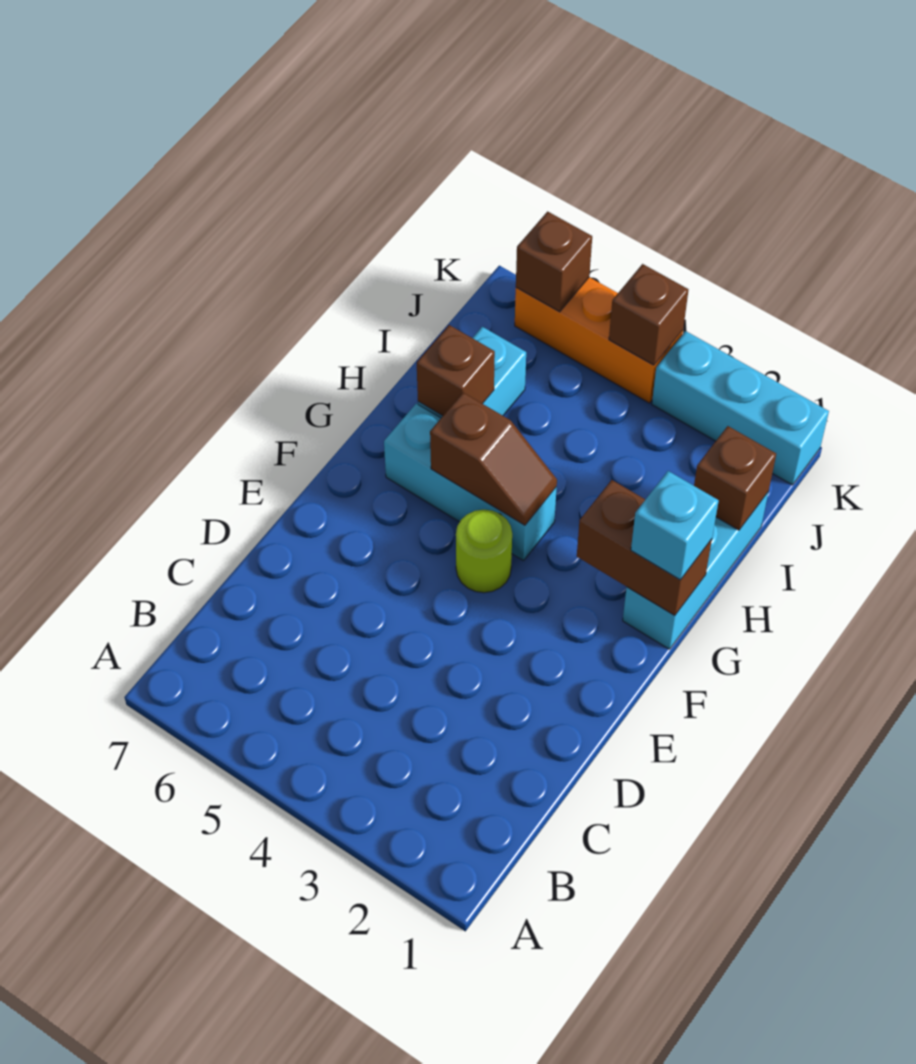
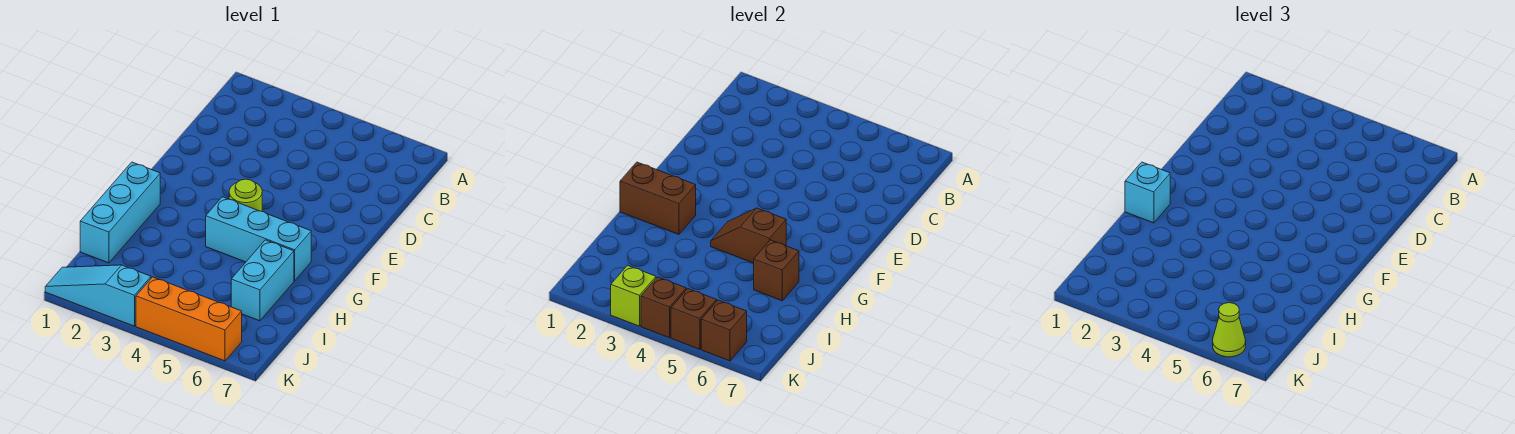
brown 1x1 brick [694,426,776,530] -> brown 1x1 brick moved to [671,289,717,349]
cyan 1x3 brick [652,331,829,485] -> cyan 1x3 slope [45,265,151,326]
none -> lime 1x1 brick [611,265,656,326]
none -> lime 1x1 cone [1213,303,1246,357]

